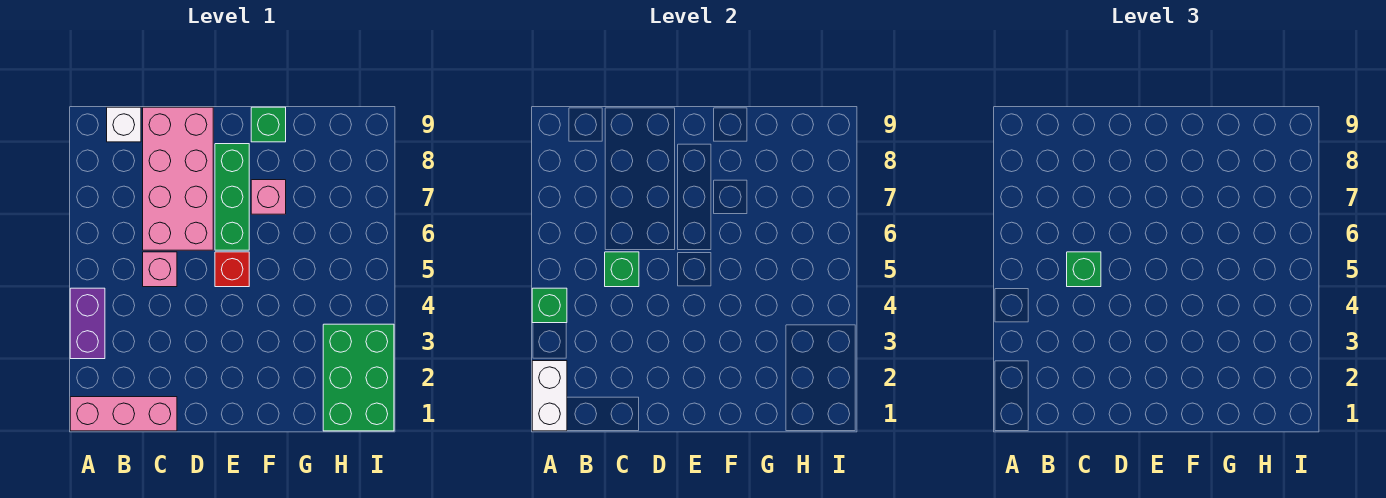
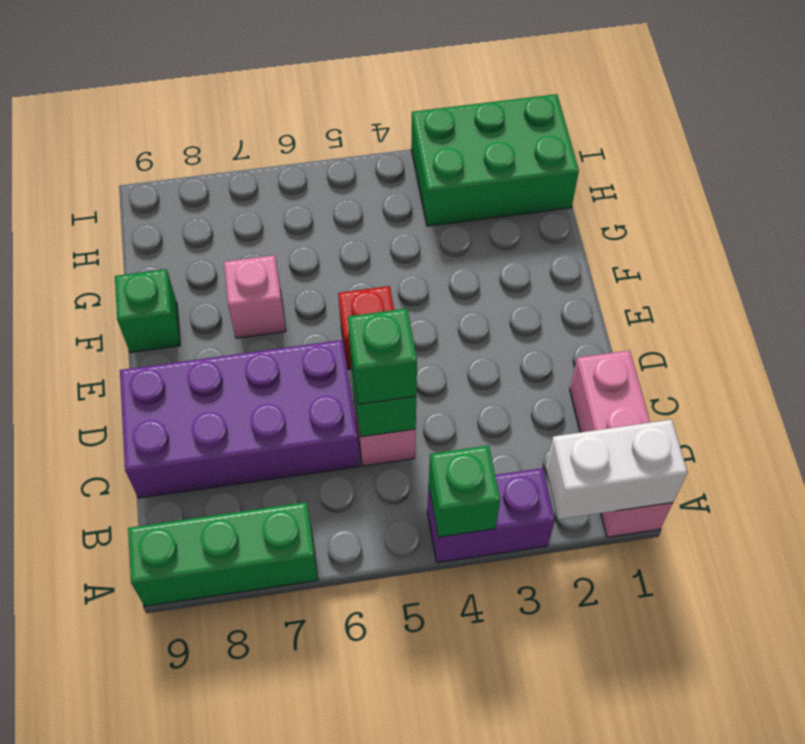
white 1x1 brick [107,107,141,142] -> none
pink 2x4 brick [143,107,213,250] -> purple 2x4 brick [120,340,360,498]
green 1x3 brick [215,144,249,250] -> green 1x3 brick moved to [128,502,318,606]

